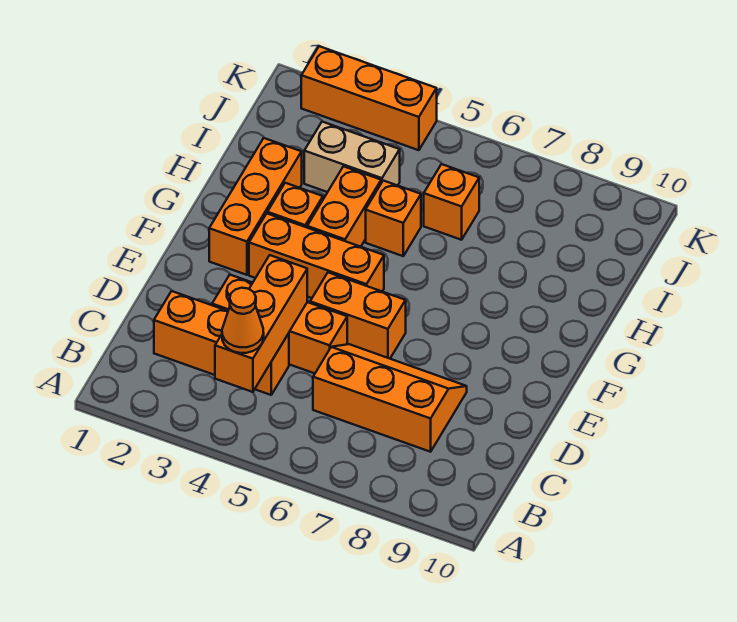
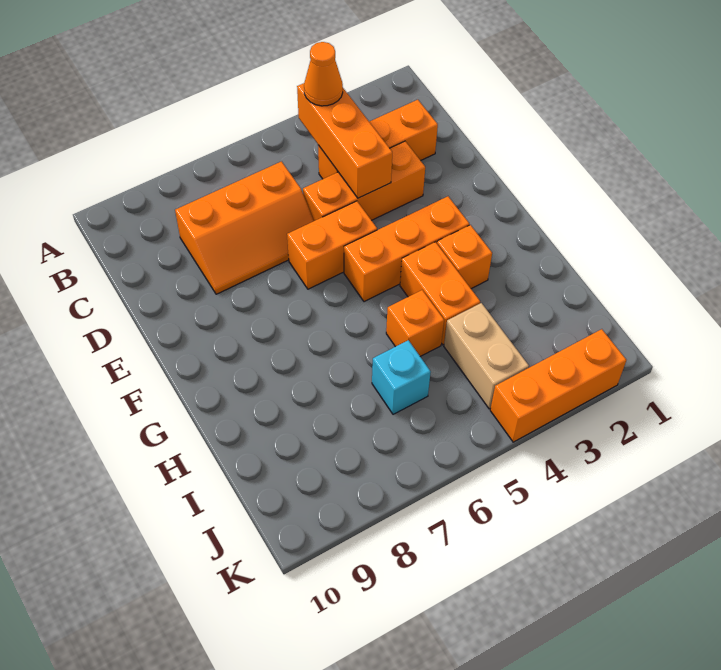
orange 1x3 brick [209,138,302,275] -> none
tan 1x2 brick [304,122,400,192] -> tan 1x2 brick turned to [444,303,529,409]
orange 1x1 brick [424,164,479,240] -> cyan 1x1 brick [372,340,431,414]

